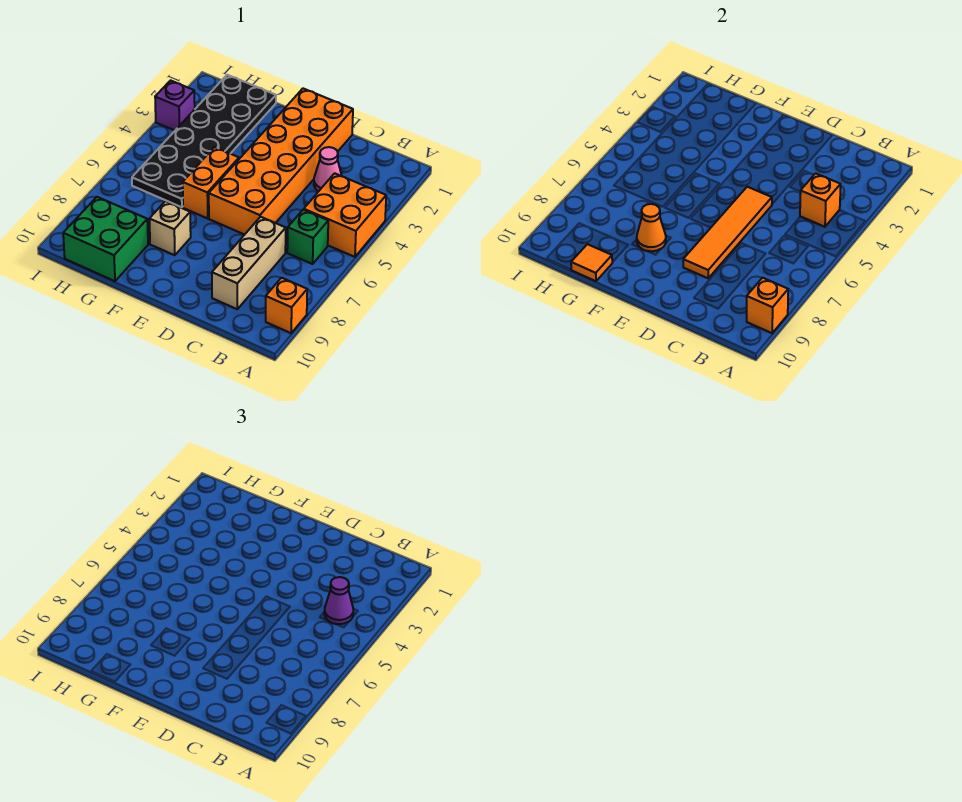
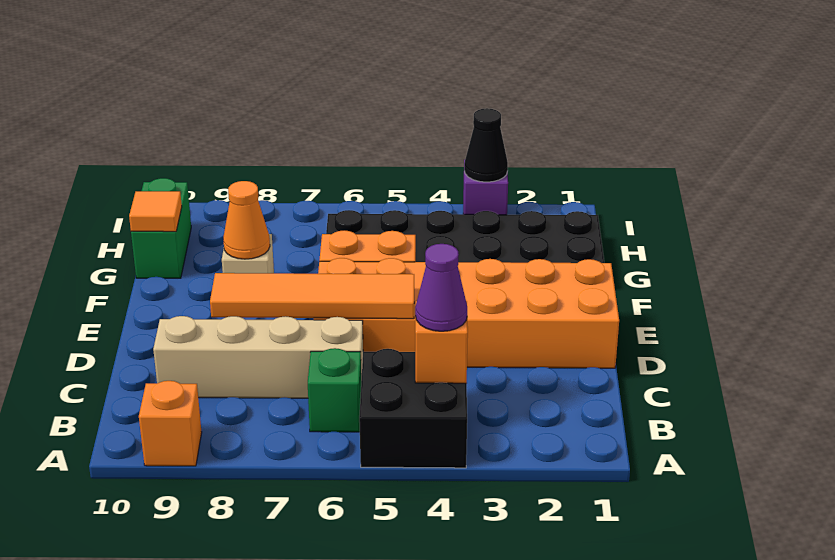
orange 2x2 brick [304,173,386,257] -> black 2x2 brick [359,349,467,468]
orange 1x1 brick [747,278,788,333] -> none
pink 1x1 cone [314,147,342,191] -> none
tan 1x3 brick [212,217,286,309] -> tan 1x4 brick [153,316,363,398]
green 2x2 brick [63,197,148,281] -> green 1x2 brick [131,178,191,278]
none -> black 1x1 cone [464,108,508,182]

